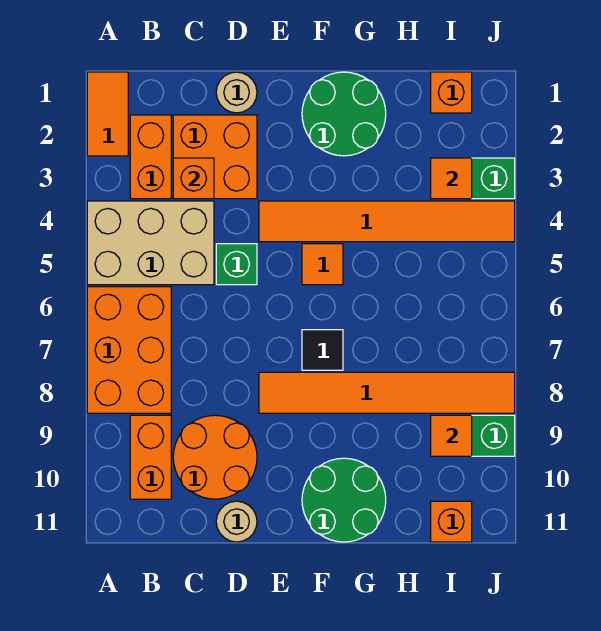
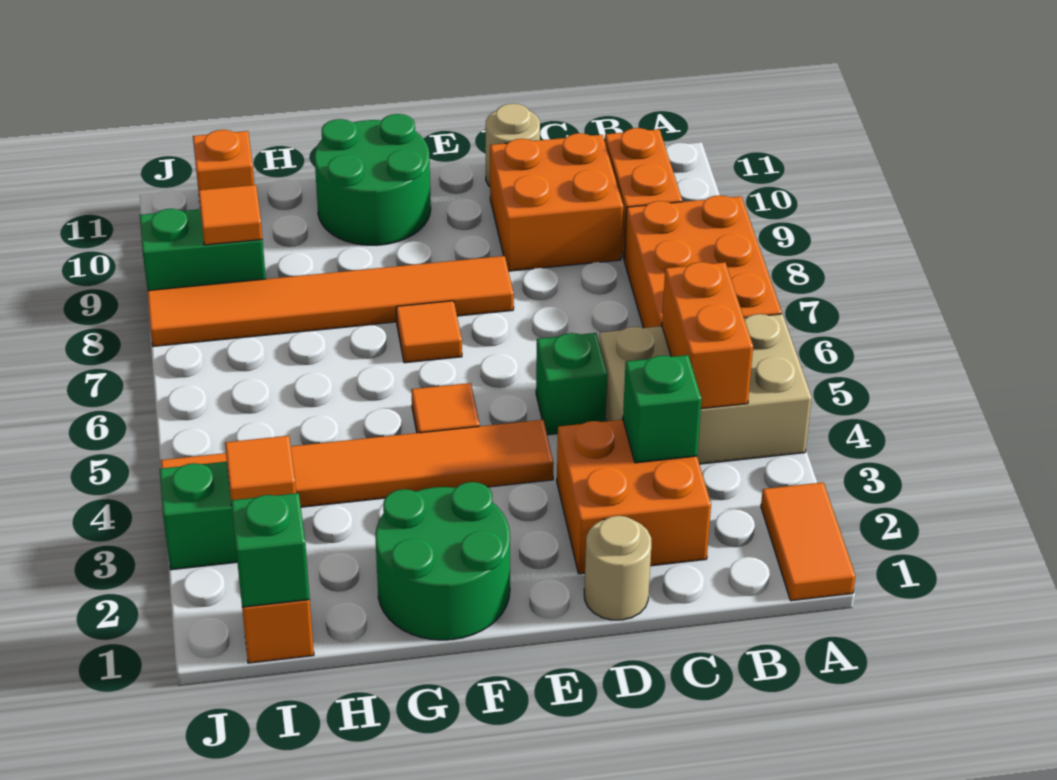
orange 1x2 brick [130,115,171,199] -> orange 1x2 brick moved to [662,262,753,409]
orange 1x1 brick [173,158,214,199] -> green 1x1 brick [623,355,702,463]
orange 2x2 round brick [173,415,257,499] -> orange 2x2 brick [490,133,623,271]
black 1x1 tile [302,330,343,370] -> orange 1x1 tile [396,301,462,363]
none -> green 1x1 brick [231,493,310,607]

